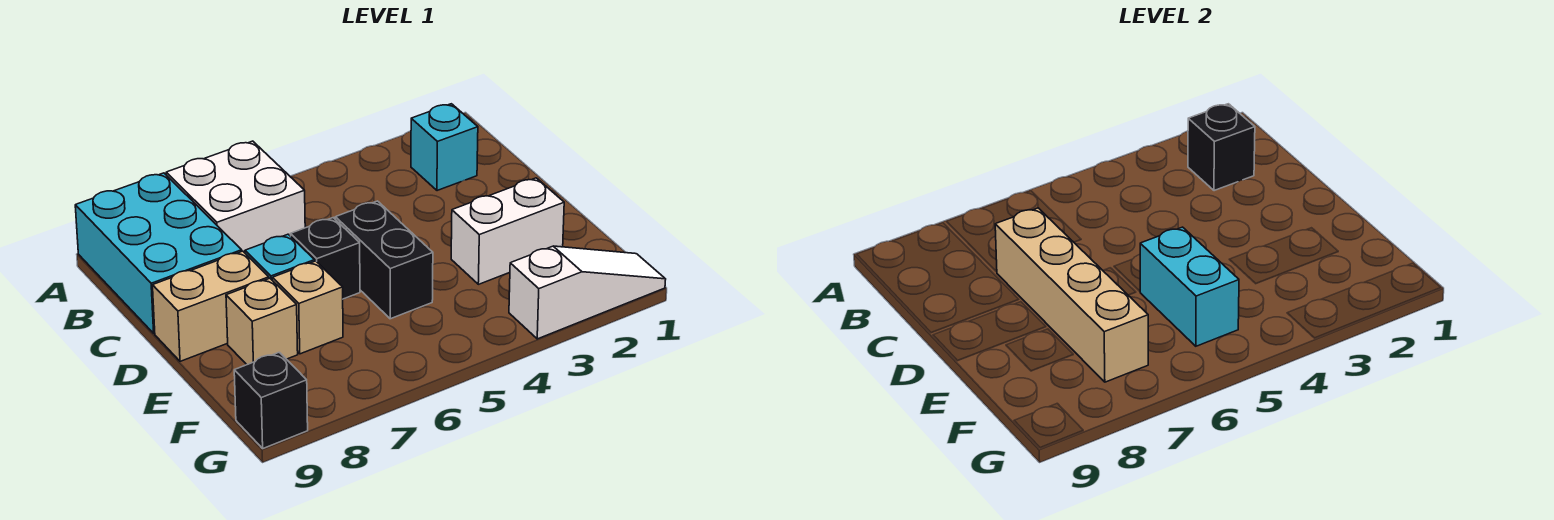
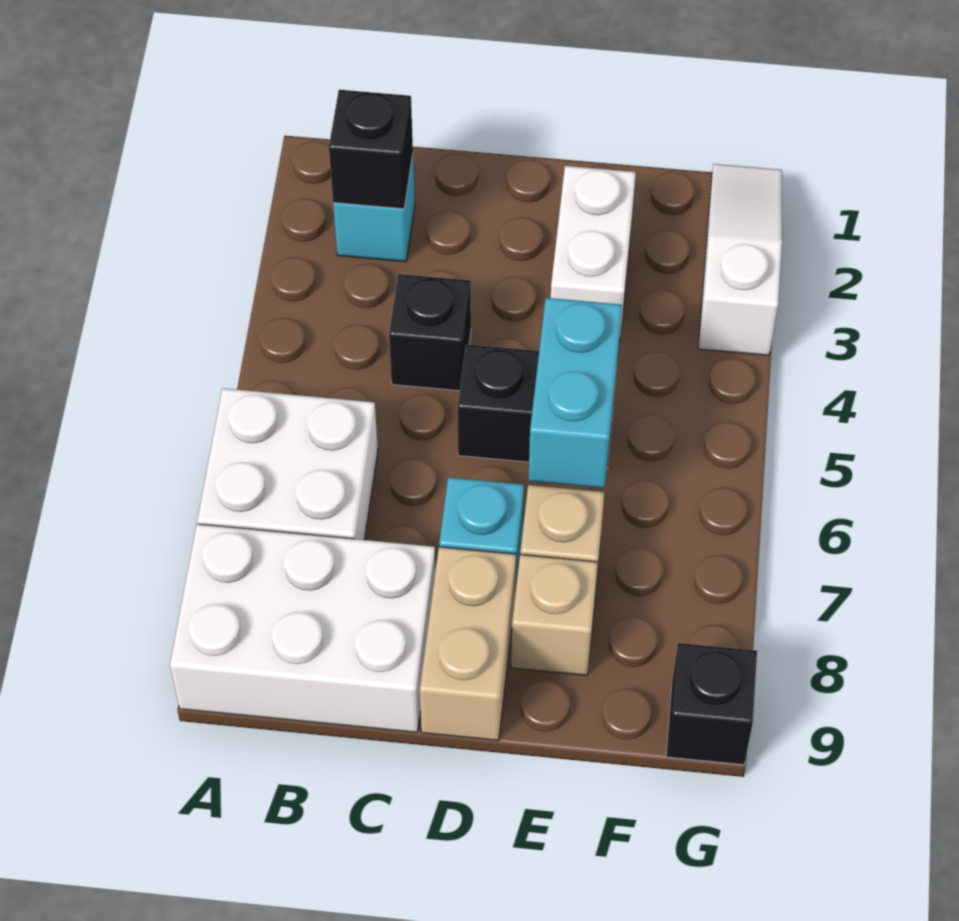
cyan 2x3 brick [75,173,242,333] -> white 2x3 brick [170,524,436,732]
tan 1x4 brick [995,208,1148,382] -> none
black 1x1 brick [291,218,360,299] -> black 1x1 brick moved to [389,274,471,391]
cyan 1x2 brick [1140,227,1239,346] -> cyan 1x2 brick turned to [528,298,622,488]

